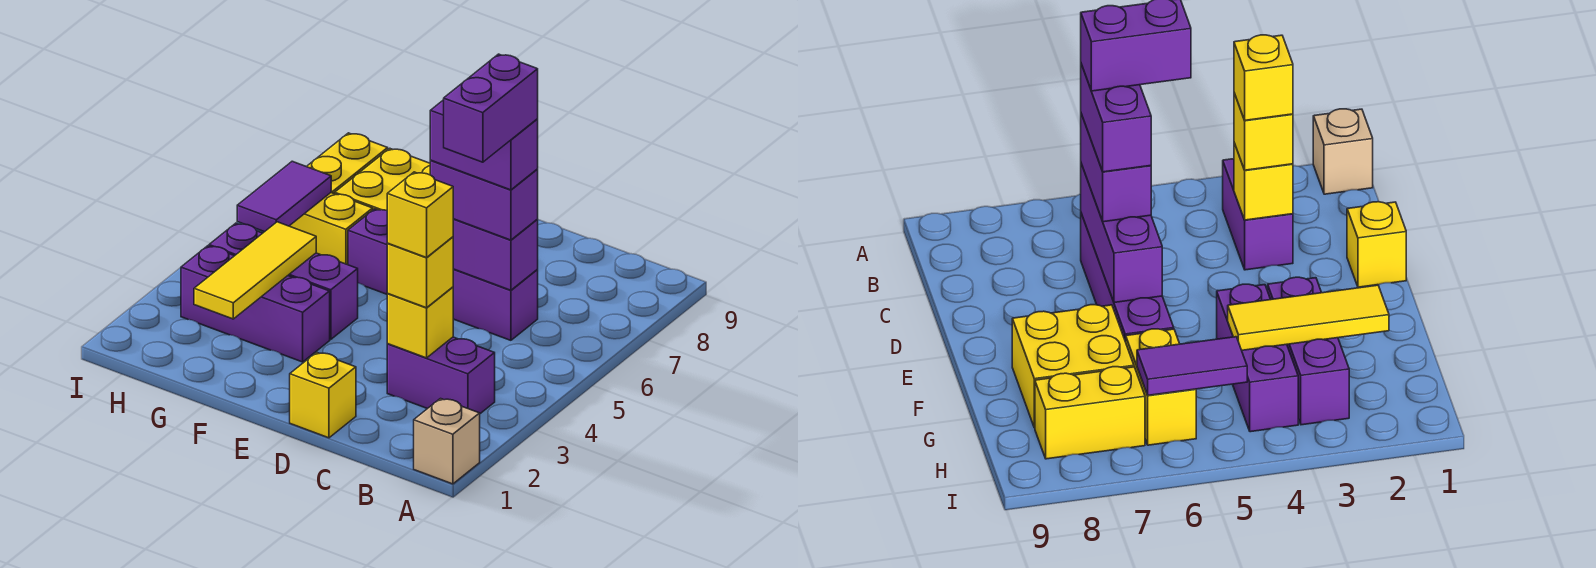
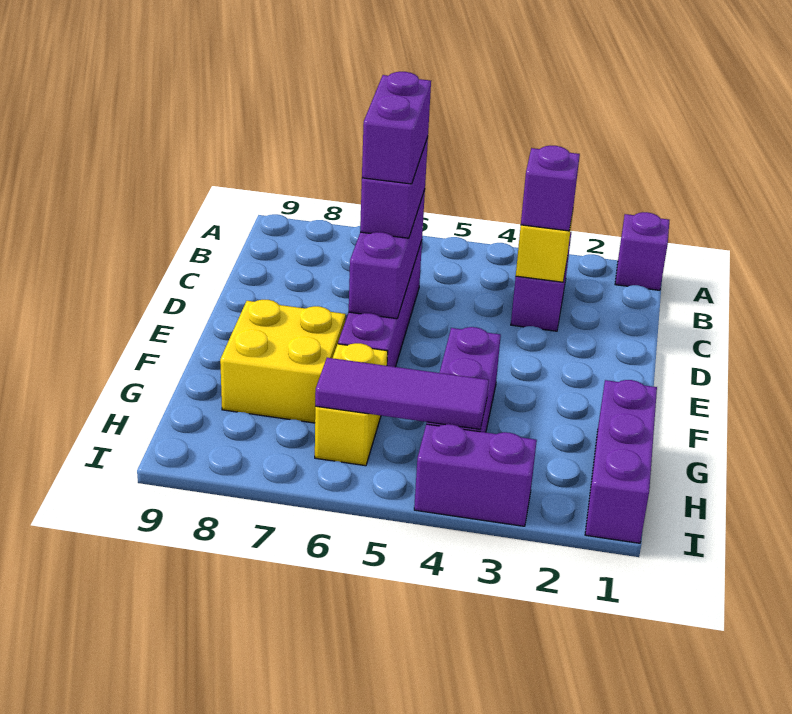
tan 1x1 brick [414,399,480,484] -> purple 1x1 brick [615,212,669,290]
yellow 1x1 brick [387,237,453,308] -> purple 1x1 brick [521,146,580,231]
yellow 1x1 brick [387,172,453,258] -> none
purple 1x2 brick [444,54,538,162] -> purple 1x2 brick moved to [414,424,537,526]
yellow 1x1 brick [290,352,356,438] -> none
purple 1x3 brick [181,246,330,362] -> purple 1x3 brick moved to [585,380,657,543]
yellow 1x3 tile [194,222,316,319] -> none
purple 1x2 tile [237,161,331,232] -> purple 1x3 tile [315,358,489,429]
yellow 1x2 brick [307,133,388,194] -> none

